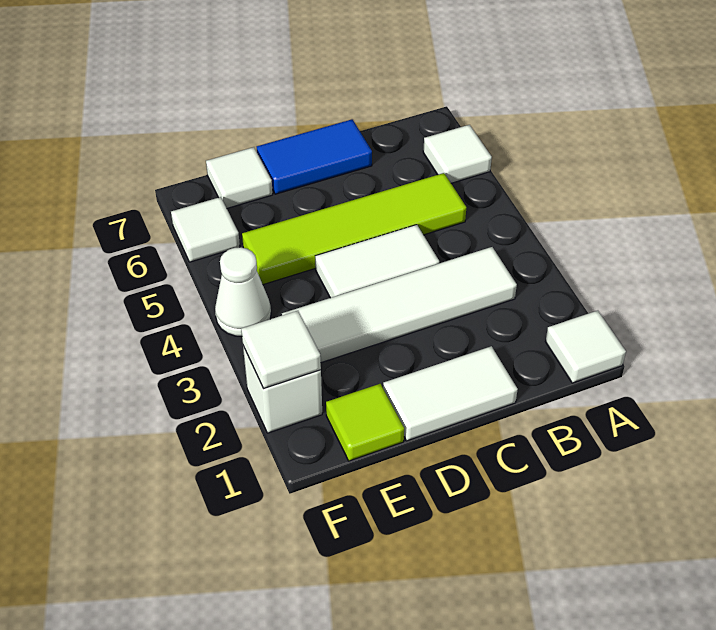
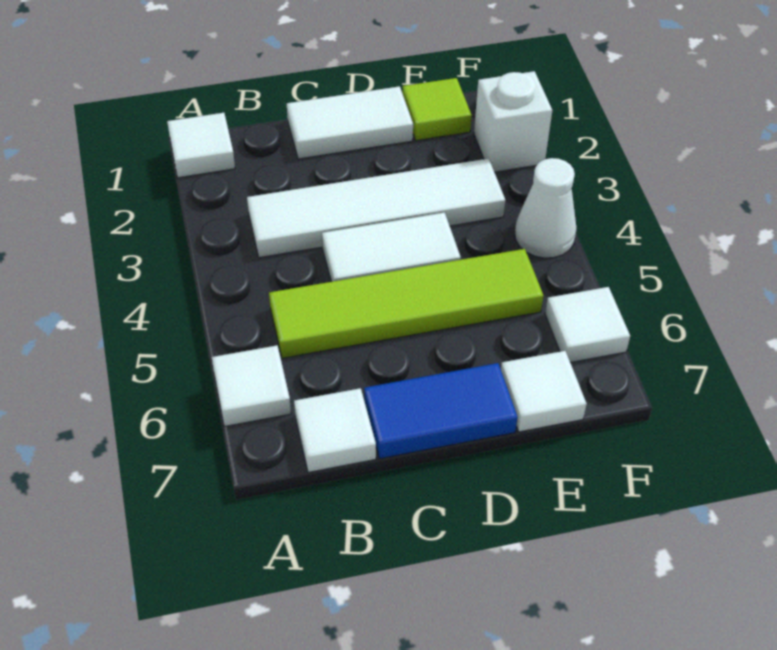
white 1x1 tile [241,311,321,389] -> white 1x1 tile moved to [294,388,376,472]

